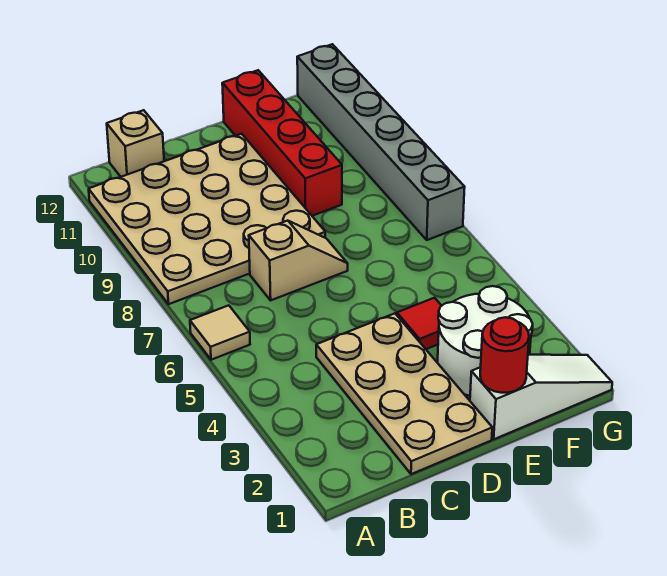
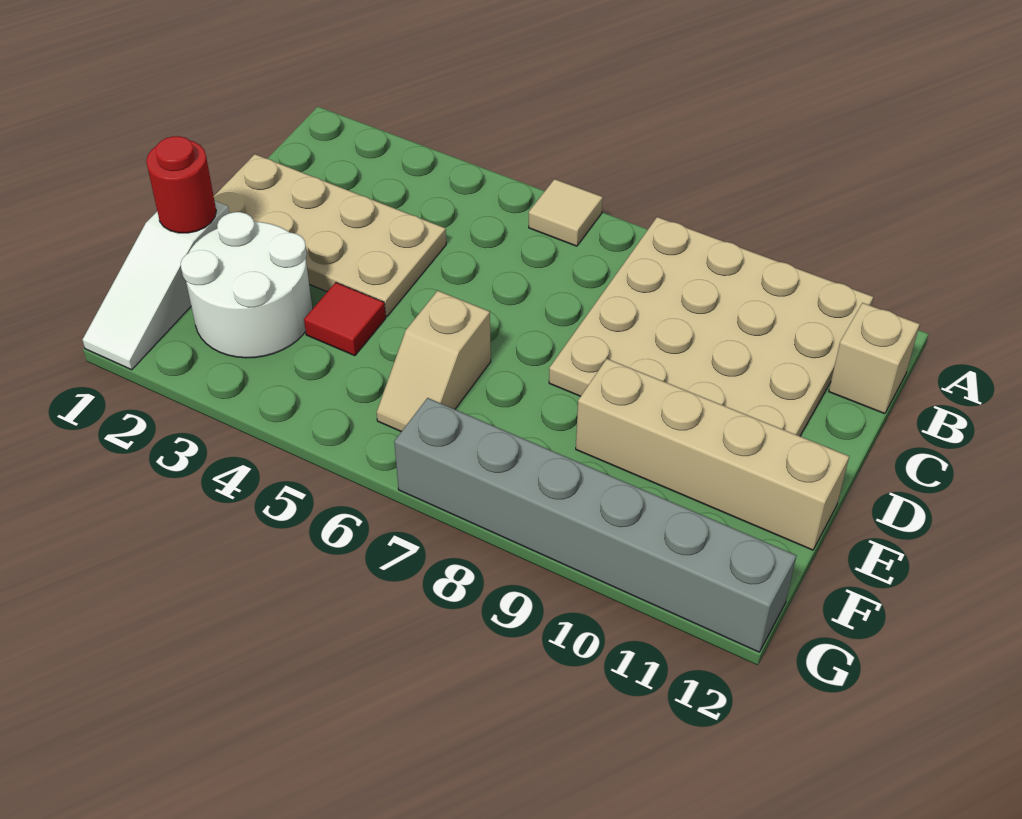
tan 1x2 slope [249,221,348,300] -> tan 1x2 slope moved to [377,291,491,432]
red 1x4 brick [222,70,342,216] -> tan 1x4 brick [576,359,849,550]

